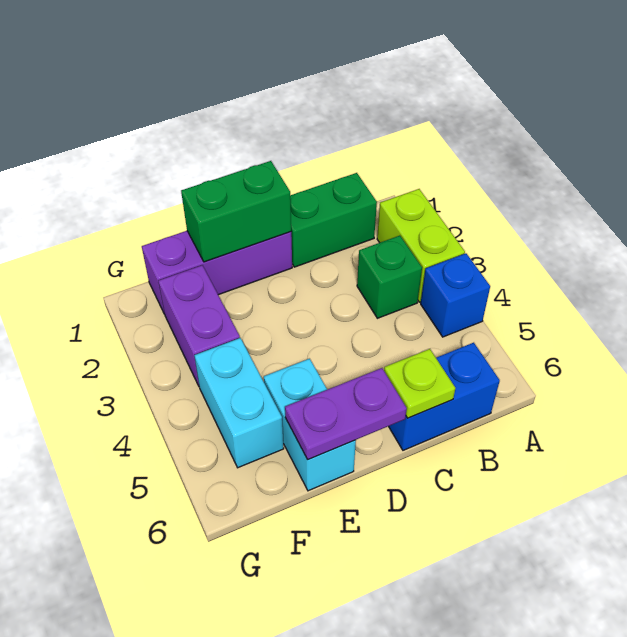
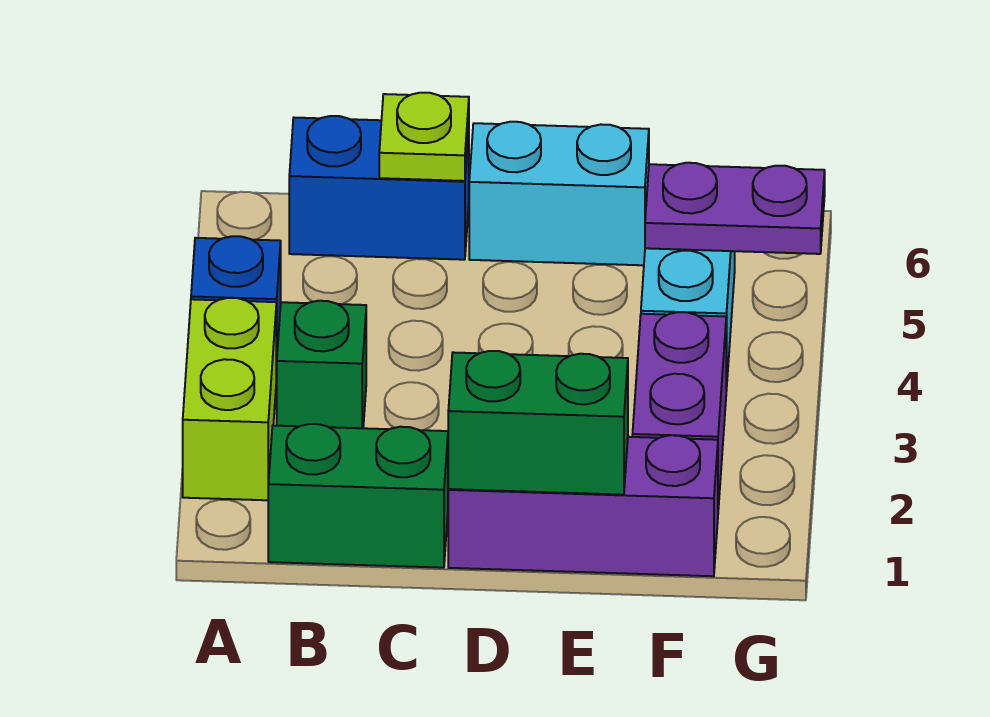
purple 1x2 plate [285,368,407,460] -> purple 1x2 plate moved to [645,163,825,254]
cyan 1x2 brick [264,359,356,491] -> cyan 1x2 brick turned to [469,122,649,265]

